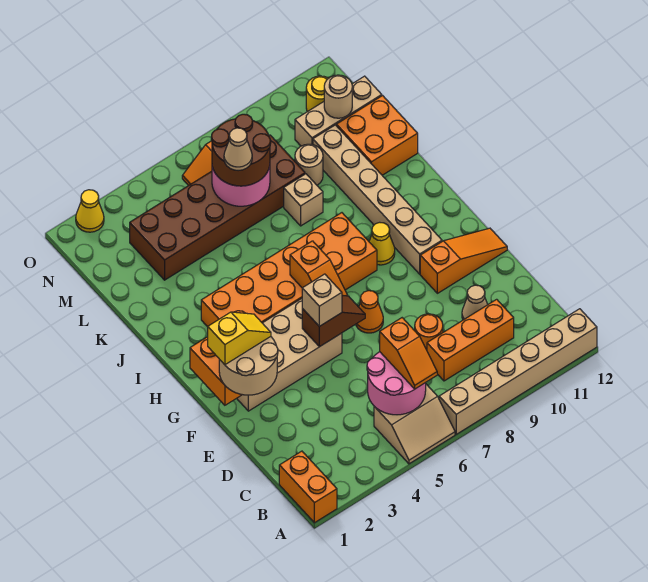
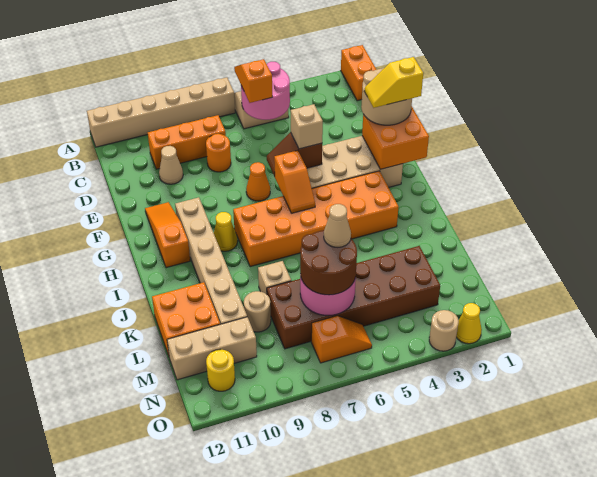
orange 1x3 slope [420,228,507,293] -> orange 1x3 slope turned to [145,202,190,268]
orange 1x2 slope [290,241,348,296] -> orange 1x2 slope turned to [274,150,315,213]
tan 1x1 round brick [324,75,352,118] -> tan 1x1 round brick moved to [429,310,459,351]

